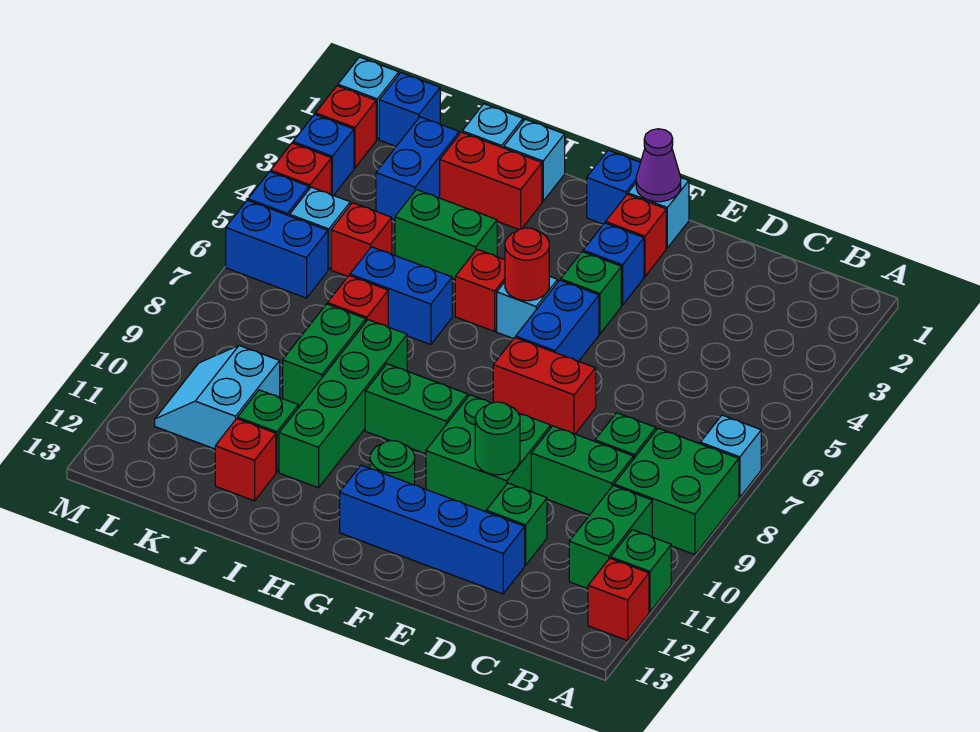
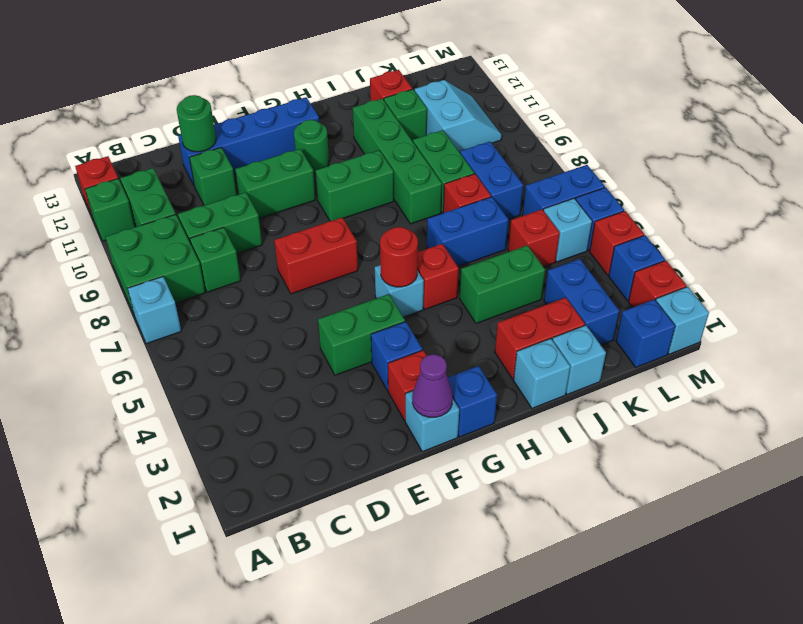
green 2x2 brick [426,395,551,512] -> green 1x2 brick [235,149,315,218]
green 1x1 round brick [475,402,520,475] -> green 1x1 round brick moved to [177,95,216,152]
green 1x1 brick [561,252,621,334] -> green 1x2 brick [318,294,405,375]
blue 1x2 brick [516,280,599,361] -> blue 1x2 brick moved to [460,142,523,219]

